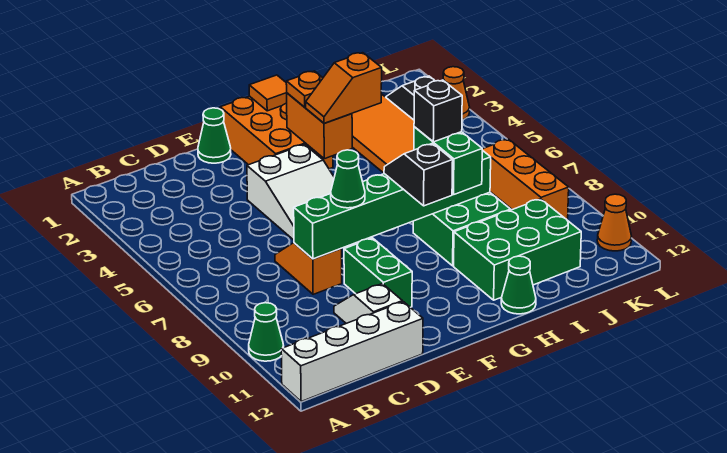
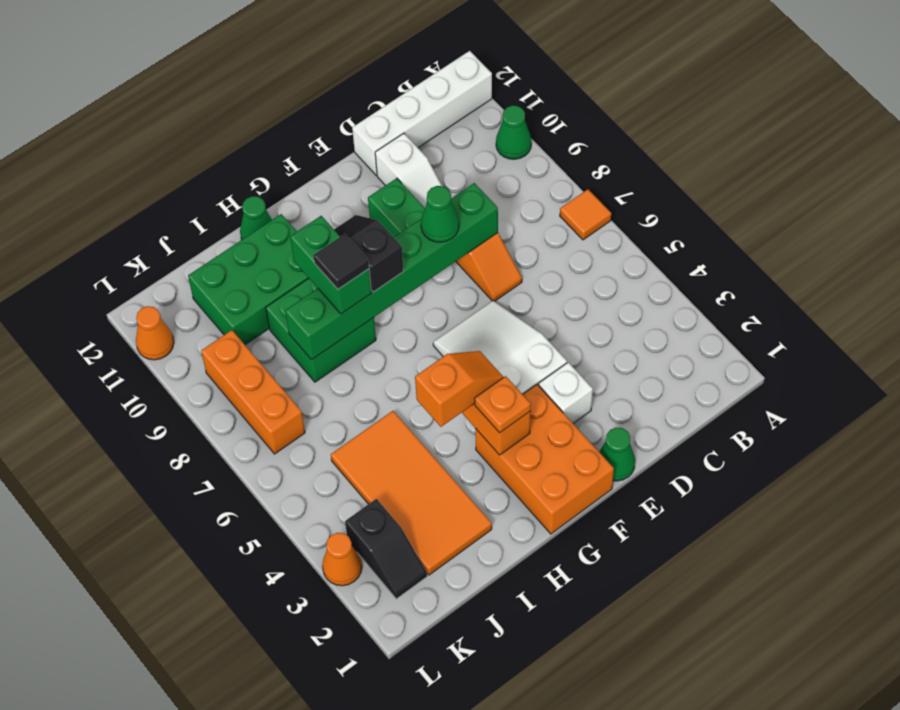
none -> white 1x1 brick [539,362,593,423]
orange 1x1 tile [249,75,287,111] -> orange 1x1 tile moved to [560,189,611,240]
black 1x2 slope [384,143,453,206] -> black 1x2 slope turned to [334,215,404,292]
black 1x1 brick [414,80,462,142] -> black 1x1 tile [313,234,369,289]

